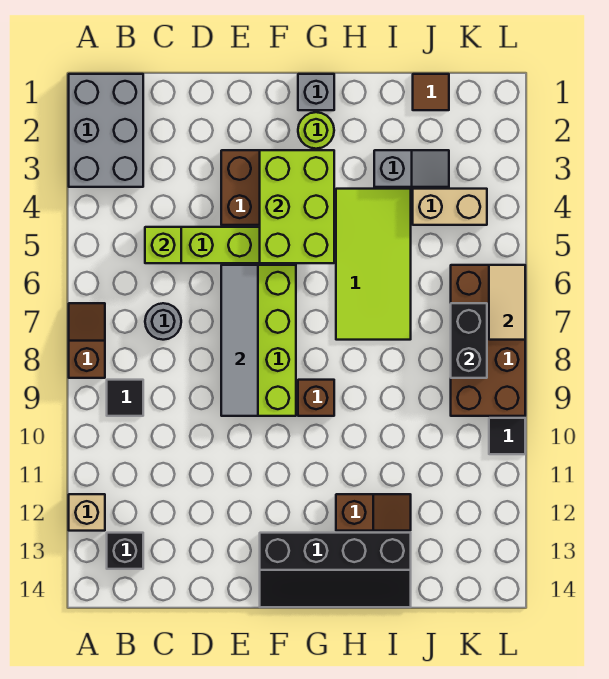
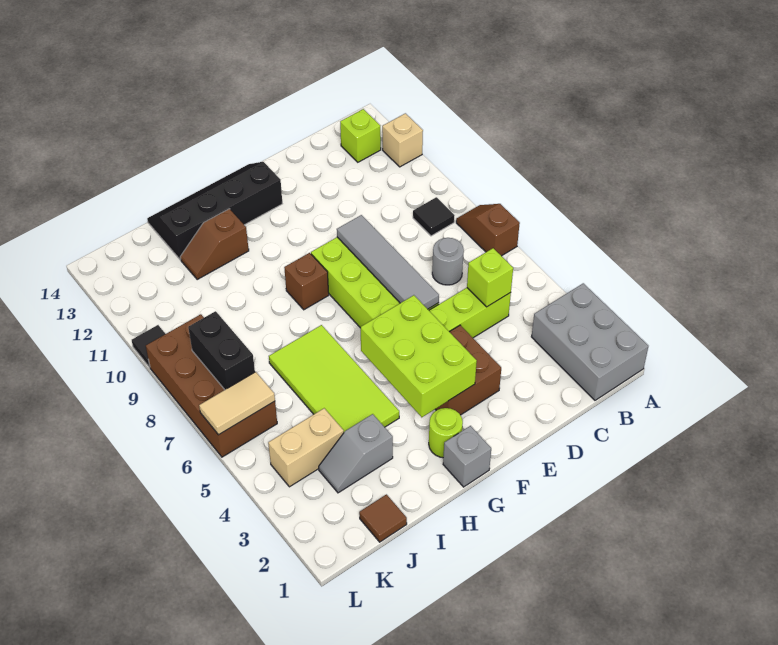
brown 1x2 slope [69,303,105,378] -> brown 1x2 slope turned to [456,204,520,256]
black 1x1 brick [107,533,143,569] -> lime 1x1 brick [340,109,381,162]
tan 1x2 tile [489,265,525,340] -> tan 1x2 tile turned to [199,372,275,435]

